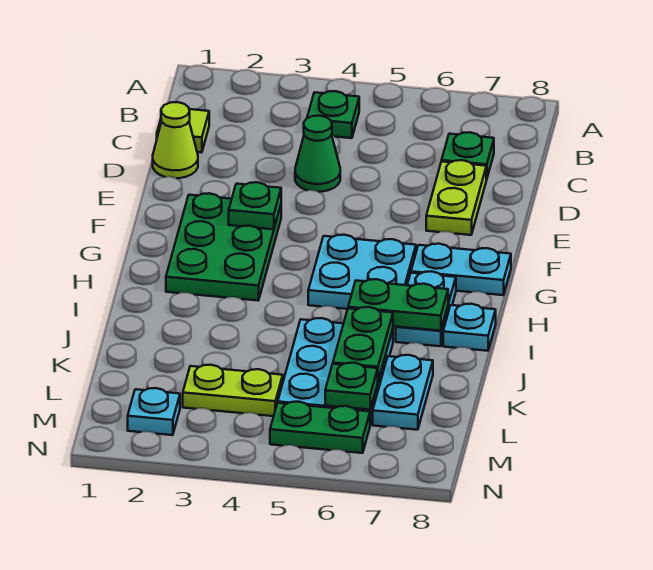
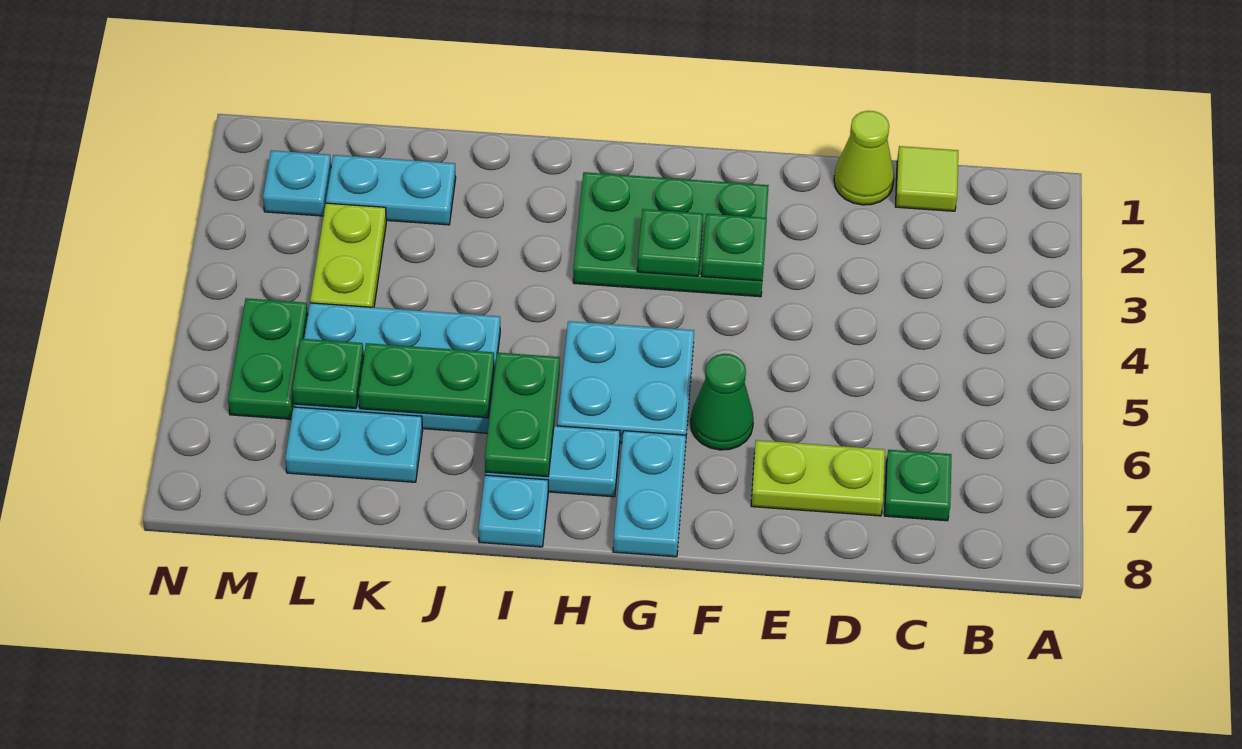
green 1x1 plate [307,91,359,138] -> green 1x1 plate moved to [637,209,703,276]
green 1x1 cone [295,116,340,192] -> green 1x1 cone moved to [691,354,754,450]
none -> cyan 1x2 plate [326,155,456,225]

